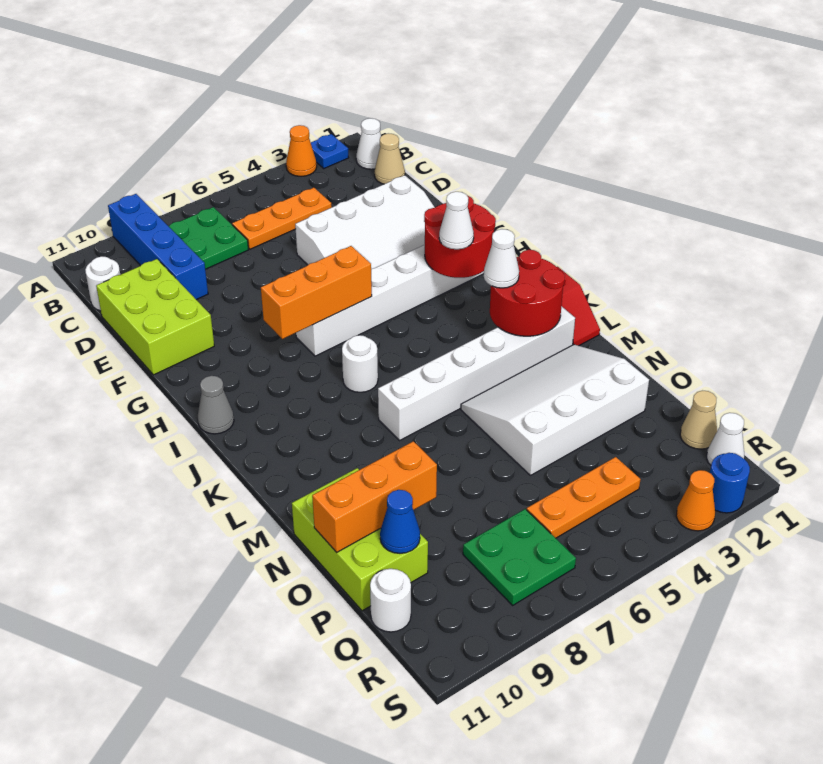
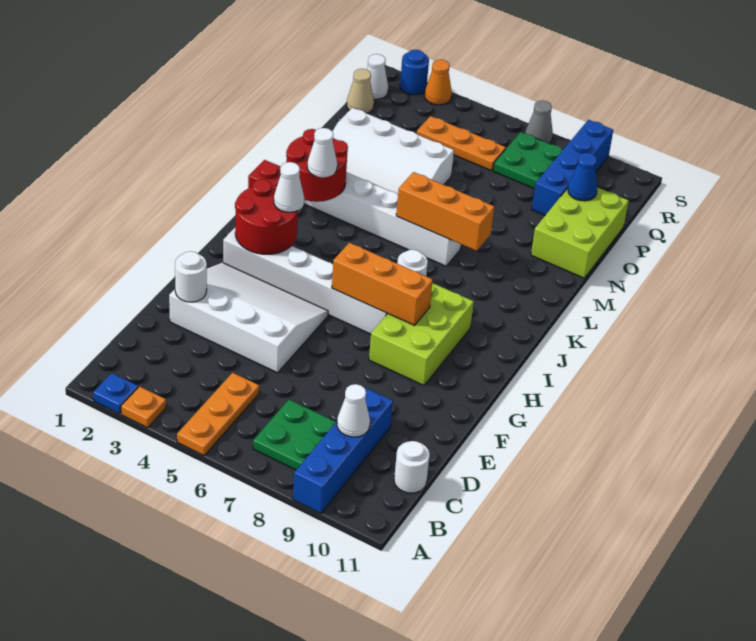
orange 1x1 cone [286,125,317,176] -> orange 1x1 plate [121,386,166,428]
white 1x1 cone [356,118,381,169] -> white 1x1 cone moved to [337,384,370,437]
tan 1x1 cone [375,134,405,184] -> none
orange 1x3 plate [232,188,332,249] -> orange 1x3 plate turned to [177,373,259,455]
lime 2x3 brick [96,259,214,375] -> lime 2x3 brick moved to [369,283,474,385]
grey 1x1 cone [198,376,234,434] -> grey 1x1 cone moved to [525,100,553,144]
orange 1x3 brick [312,441,437,552] -> orange 1x3 brick moved to [396,172,494,251]
none -> blue 1x4 brick [532,120,613,215]
white 1x1 round brick [370,569,411,632] -> white 1x1 round brick moved to [175,251,207,302]

